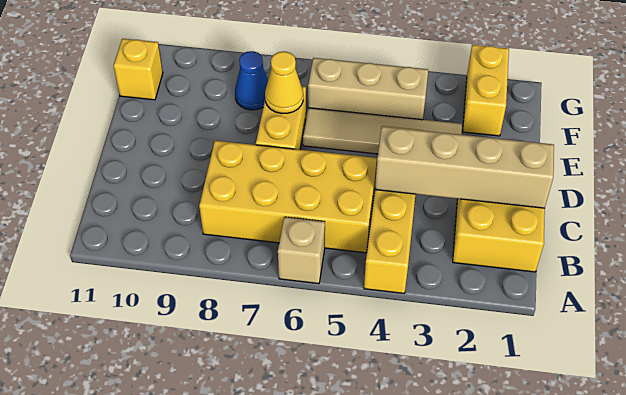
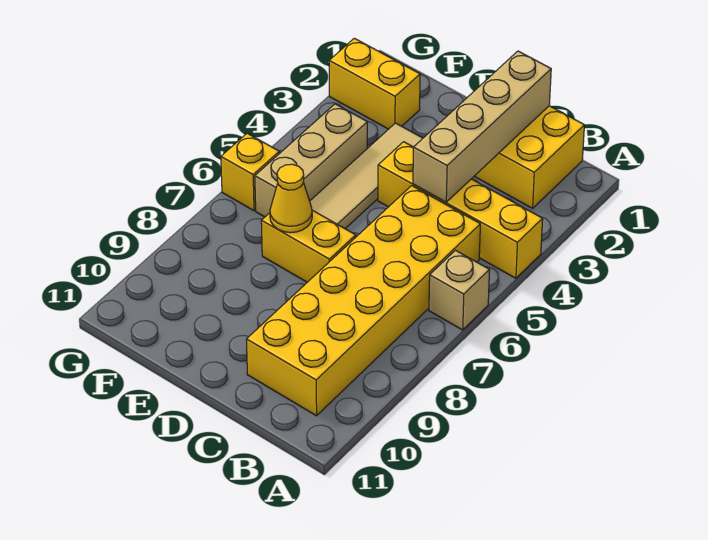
yellow 2x4 brick [199,141,377,253] -> yellow 2x6 brick [246,186,480,416]
blue 1x1 cone [235,51,268,110] -> none
yellow 1x1 brick [114,39,163,100] -> yellow 1x1 brick moved to [221,133,279,211]

